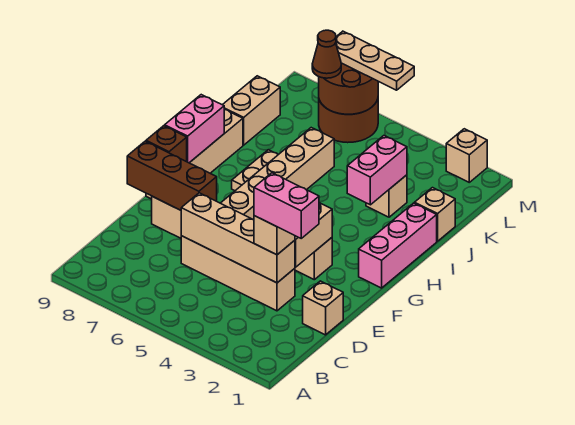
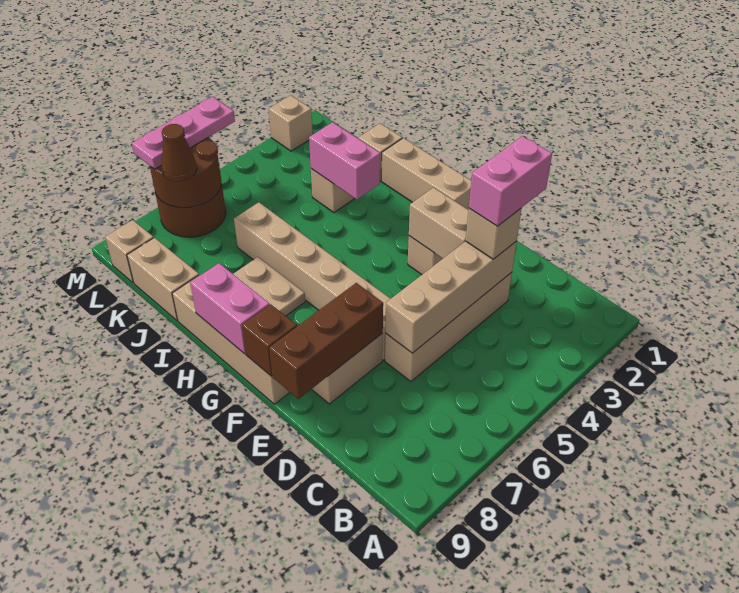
tan 1x1 brick [303,281,343,335] -> tan 1x1 brick moved to [105,220,154,283]
pink 1x3 brick [359,203,437,288] -> tan 1x3 brick [381,138,471,210]
tan 1x3 plate [336,31,414,90] -> pink 1x3 plate [132,97,235,169]

